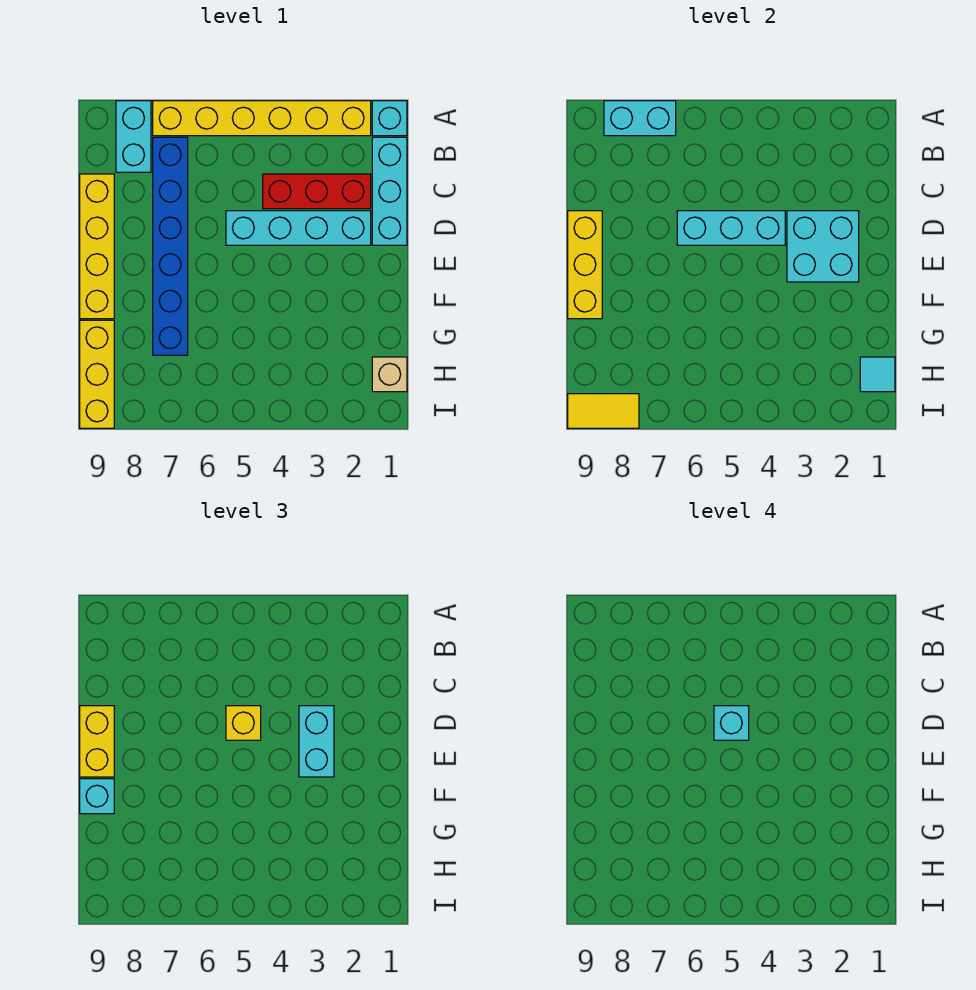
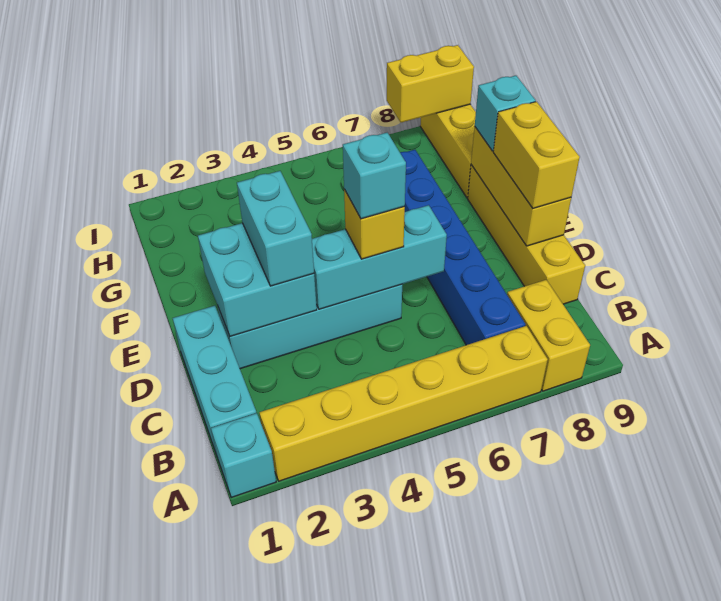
cyan 1x2 brick [604,101,676,136] -> none
cyan 1x2 brick [116,101,151,172] -> yellow 1x2 brick [507,280,590,391]
red 1x3 brick [263,174,371,209] -> none
tan 1x1 brick [372,357,407,392] -> none
cyan 1x1 tile [860,357,895,392] -> none
yellow 1x2 tile [568,394,639,428] -> yellow 1x2 brick [387,45,474,123]

